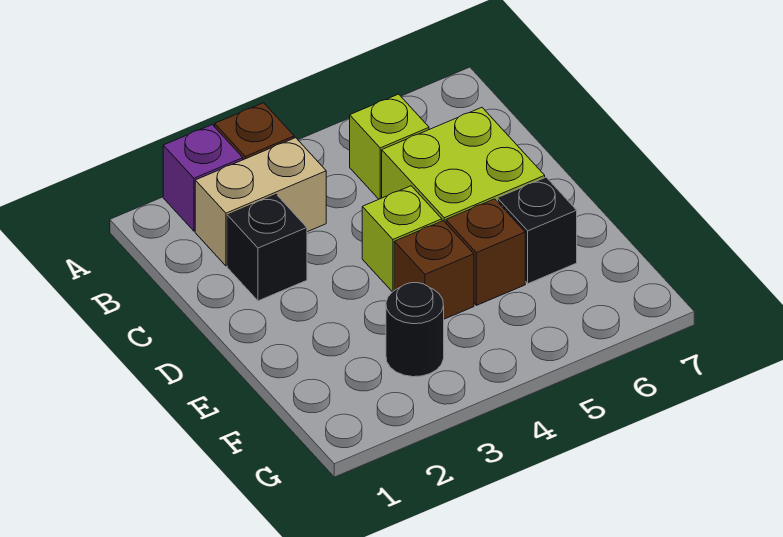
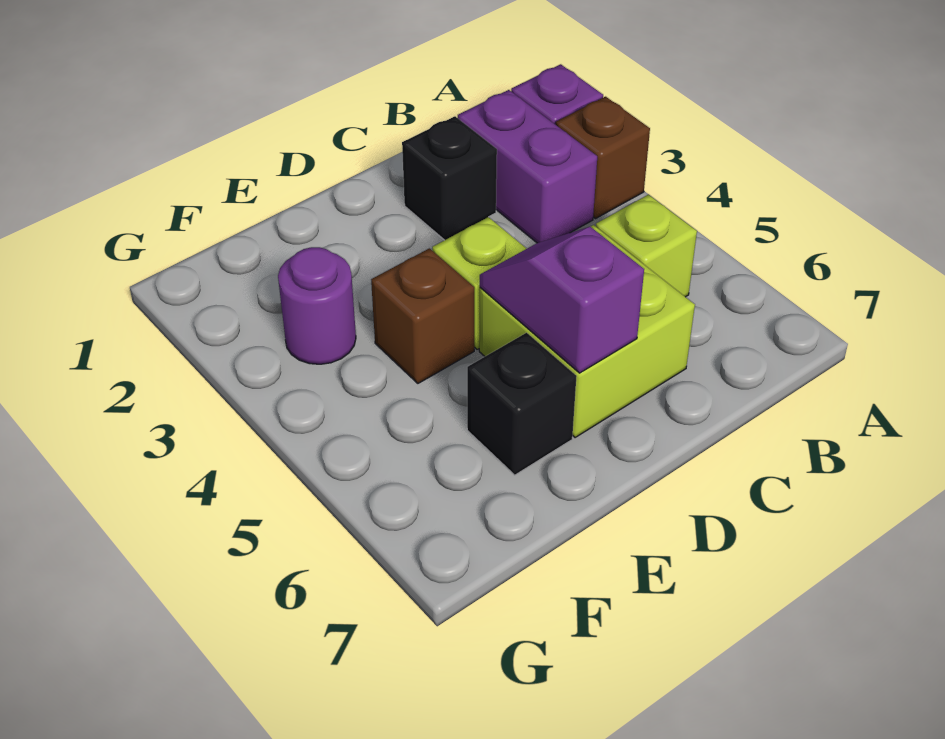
tan 1x2 brick [195,138,326,266] -> purple 1x2 brick [458,90,597,243]
none -> purple 1x2 slope [480,227,644,373]
brown 1x1 brick [446,199,525,305] -> none
black 1x1 round brick [386,283,444,377] -> purple 1x1 round brick [278,247,356,364]

